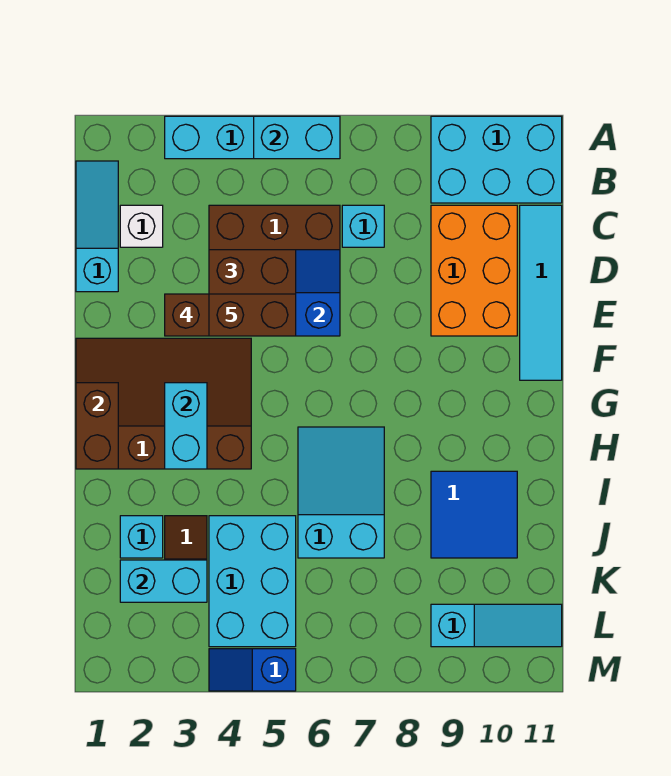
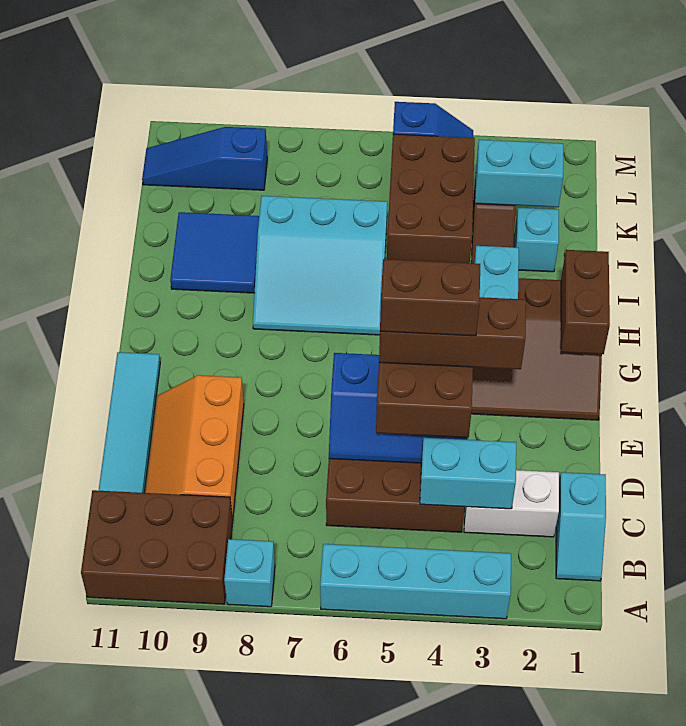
cyan 1x2 brick [254,116,340,159] -> cyan 1x2 brick moved to [420,438,516,509]
cyan 2x3 brick [431,116,562,203] -> brown 2x3 brick [81,490,233,604]
cyan 1x3 slope [76,161,118,292] -> cyan 1x2 slope [556,472,606,581]
white 1x1 brick [120,205,163,247] -> white 1x2 brick [464,470,559,537]
cyan 1x1 brick [342,205,384,247] -> cyan 1x1 brick moved to [224,539,275,607]
orange 2x3 brick [431,205,517,336] -> orange 2x3 slope [145,375,244,521]
cyan 2x3 slope [298,427,384,558] -> cyan 3x3 slope [253,196,387,335]
cyan 2x3 brick [209,516,296,647] -> brown 2x3 brick [387,134,475,263]
cyan 1x3 slope [431,604,562,647] -> blue 1x3 slope [142,127,267,190]

